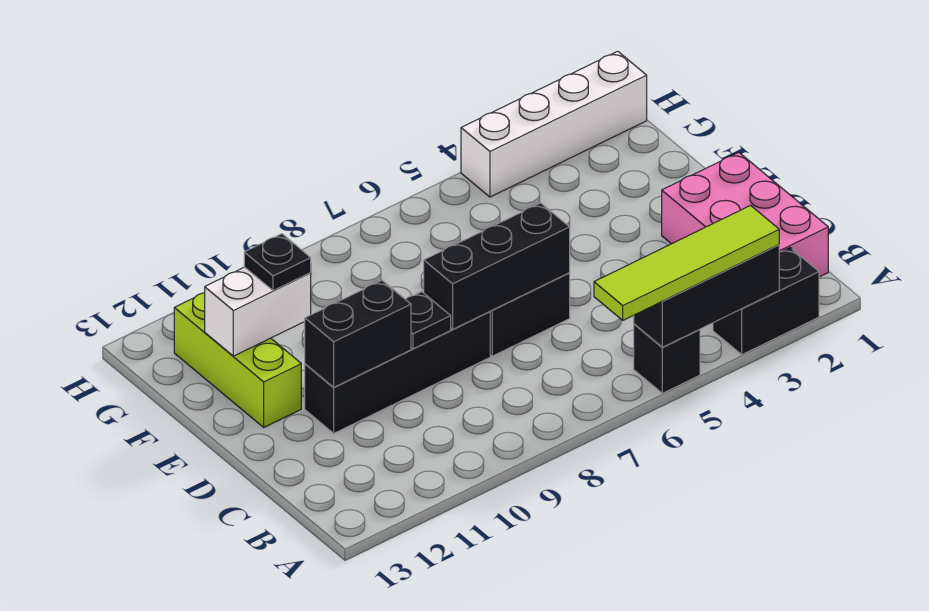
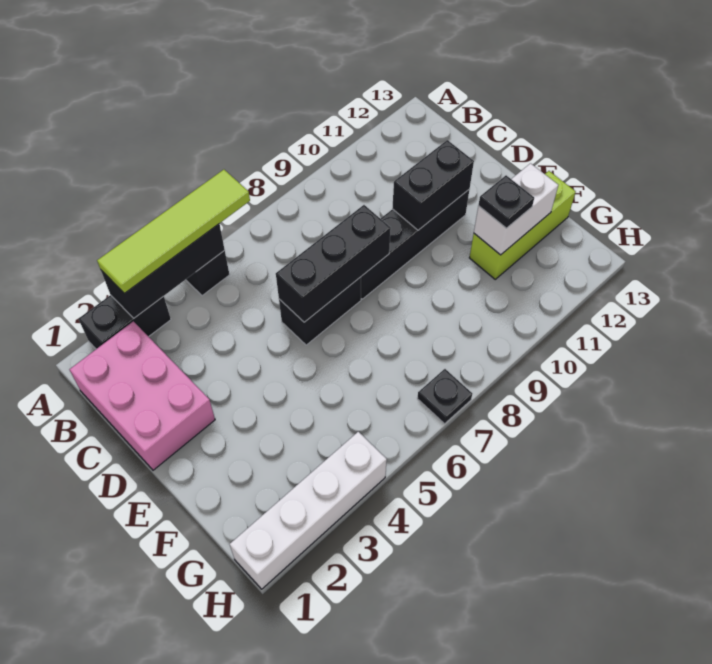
black 1x1 plate [405,292,451,349] -> black 1x1 plate moved to [417,369,472,424]
lime 1x3 brick [174,293,301,427] -> lime 1x3 brick turned to [469,171,576,279]

